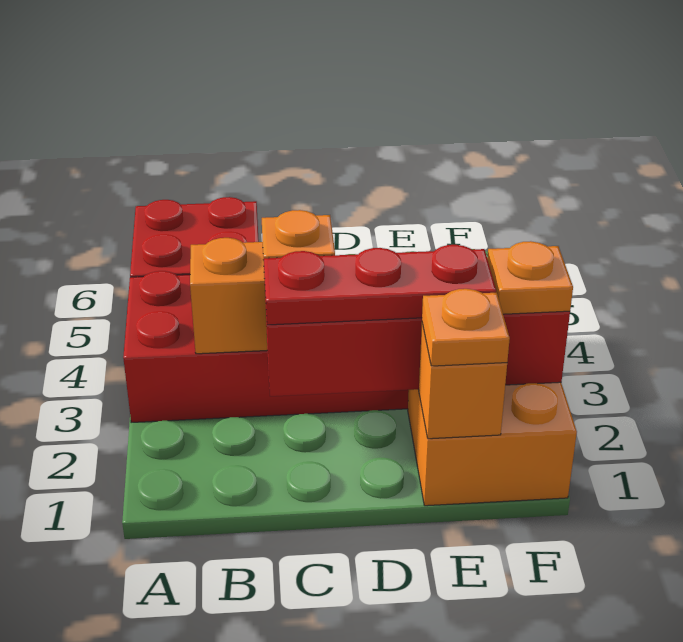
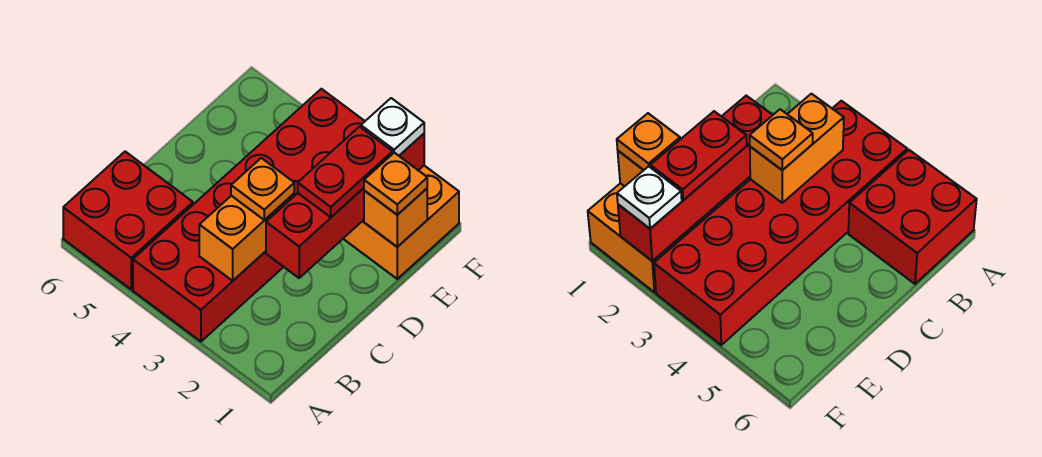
red 1x3 plate [264,245,496,325] -> red 1x2 plate [298,127,393,217]
orange 1x1 plate [487,241,573,314] -> white 1x1 plate [361,98,424,156]

